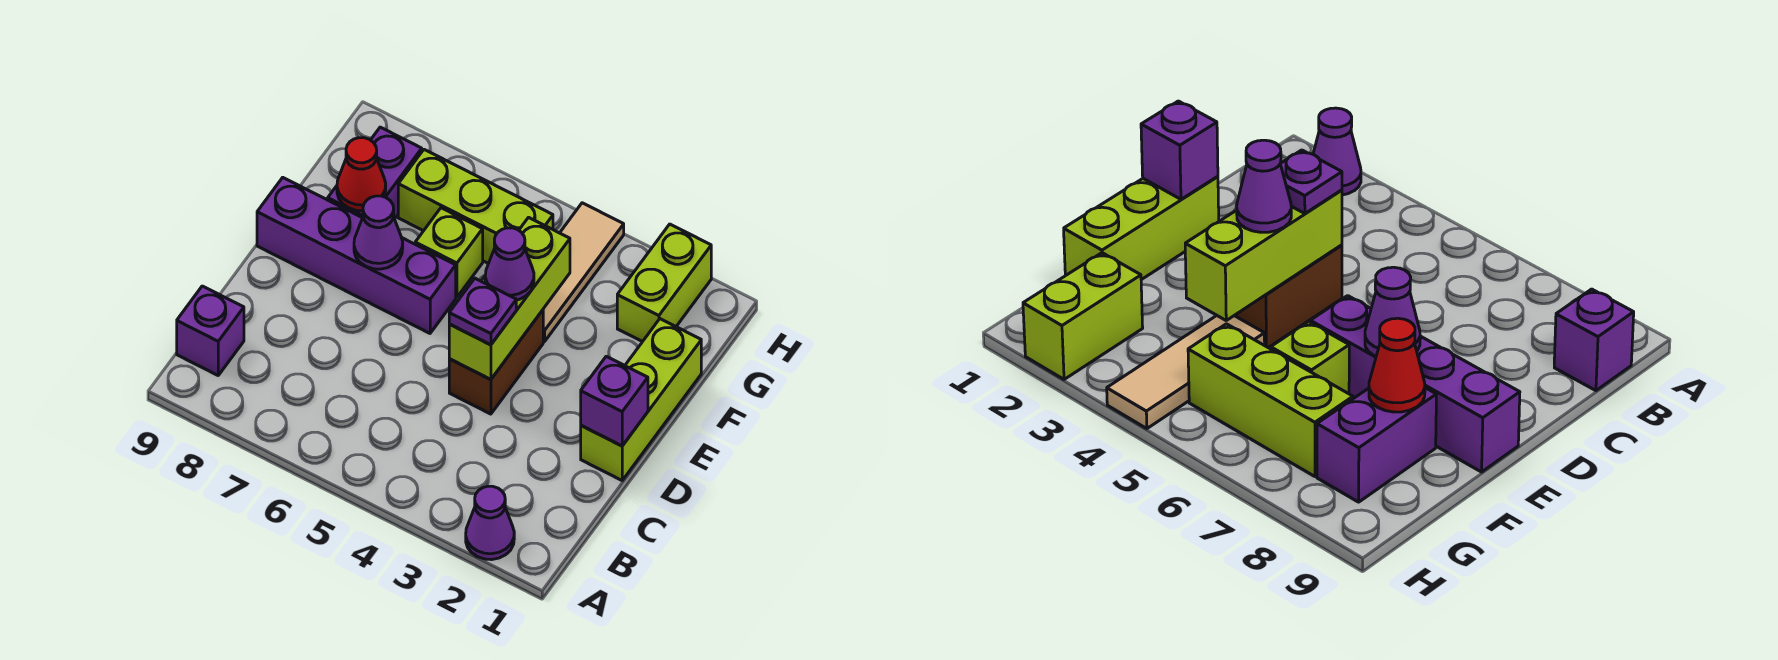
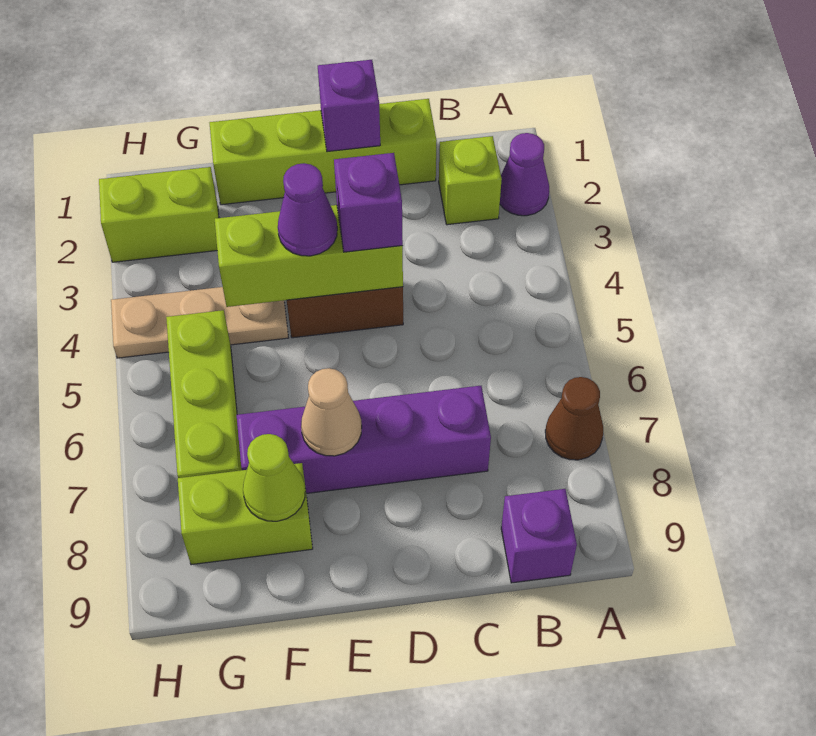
none -> brown 1x1 cone [545,377,603,460]
lime 1x3 brick [581,319,701,480] -> lime 1x4 brick [210,99,437,205]
purple 1x1 plate [449,278,516,345] -> purple 1x1 brick [334,153,403,252]
purple 1x4 brick [257,178,456,333] -> purple 1x4 brick turned to [237,386,491,493]
purple 1x1 cone [354,196,403,269] -> tan 1x1 cone [301,368,362,456]
tan 1x3 tile [543,203,624,342] -> tan 1x3 plate [111,287,288,358]
lime 1x1 brick [415,208,483,297] -> lime 1x1 brick moved to [439,136,502,225]
purple 1x2 brick [328,127,422,219] -> lime 1x2 brick [178,463,313,565]
red 1x1 cone [337,138,386,211] -> lime 1x1 cone [243,434,305,521]

